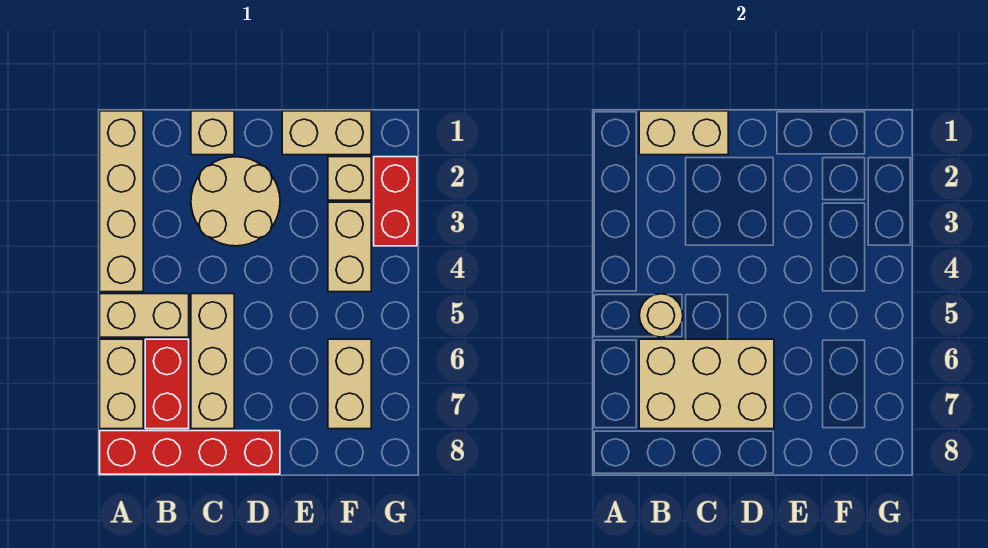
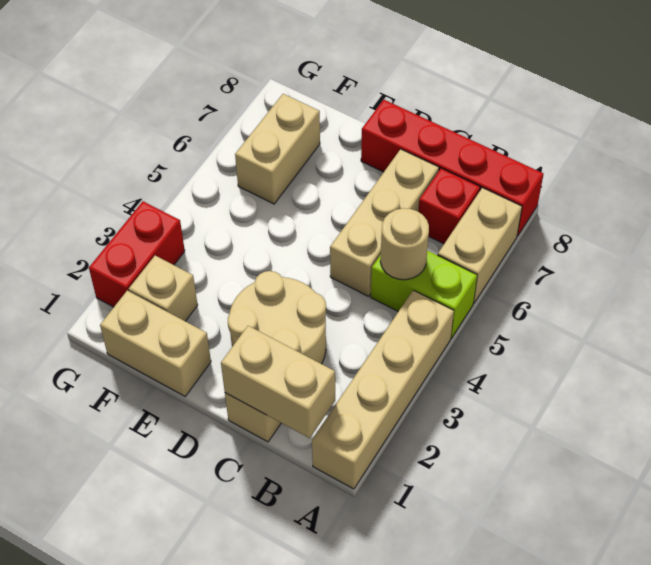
tan 1x2 brick [100,294,189,337] -> lime 1x2 brick [371,250,477,338]
red 1x2 brick [145,339,189,429] -> red 1x1 brick [418,168,480,244]
tan 2x3 brick [639,339,774,429] -> none
tan 1x2 brick [328,202,371,292] -> none

